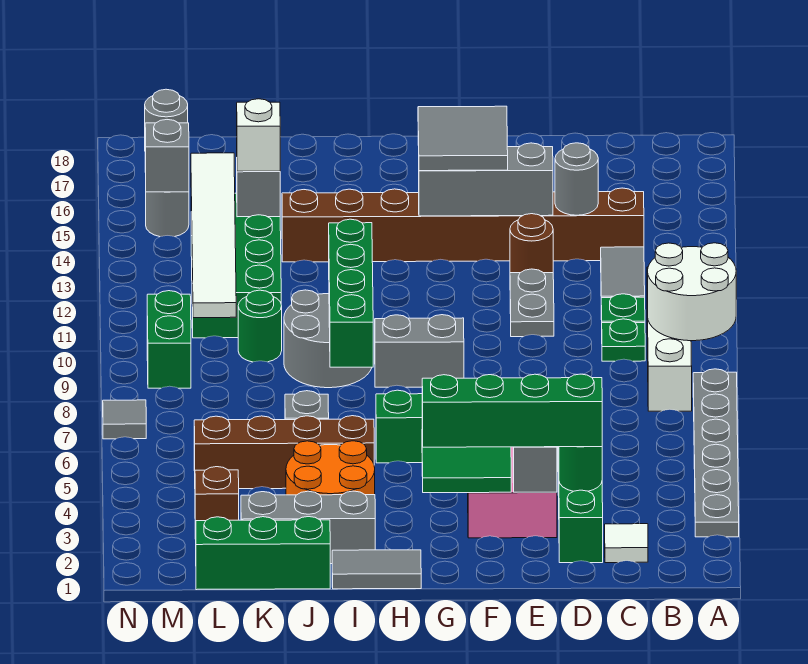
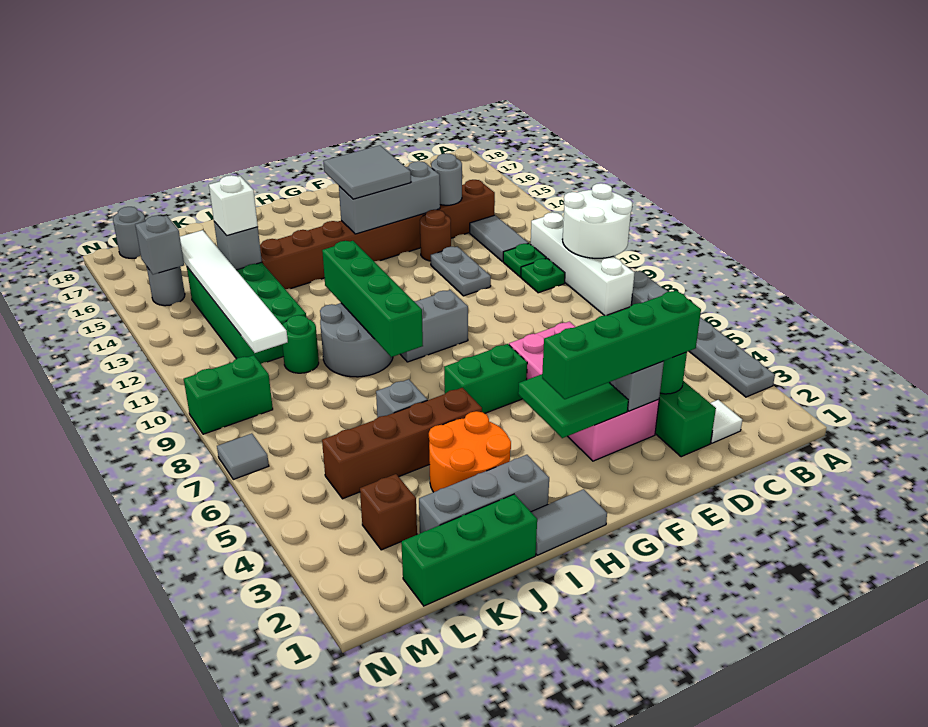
green 1x2 brick [147,291,191,388] -> green 1x2 brick turned to [184,355,273,434]

